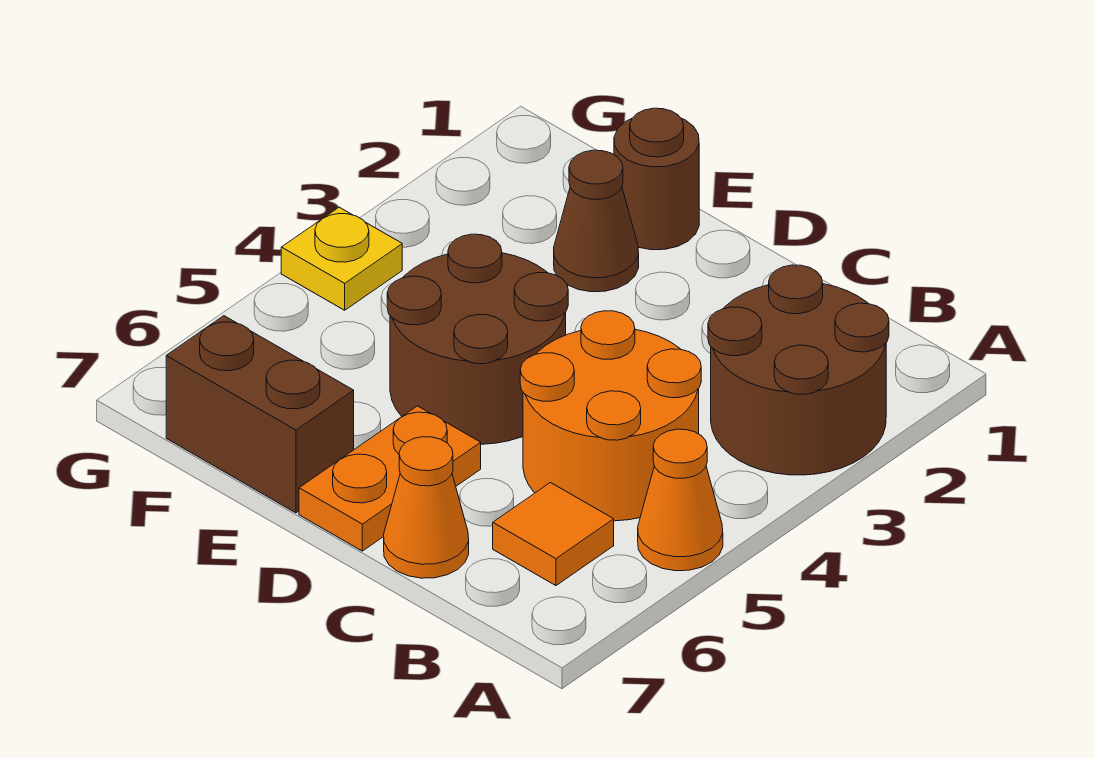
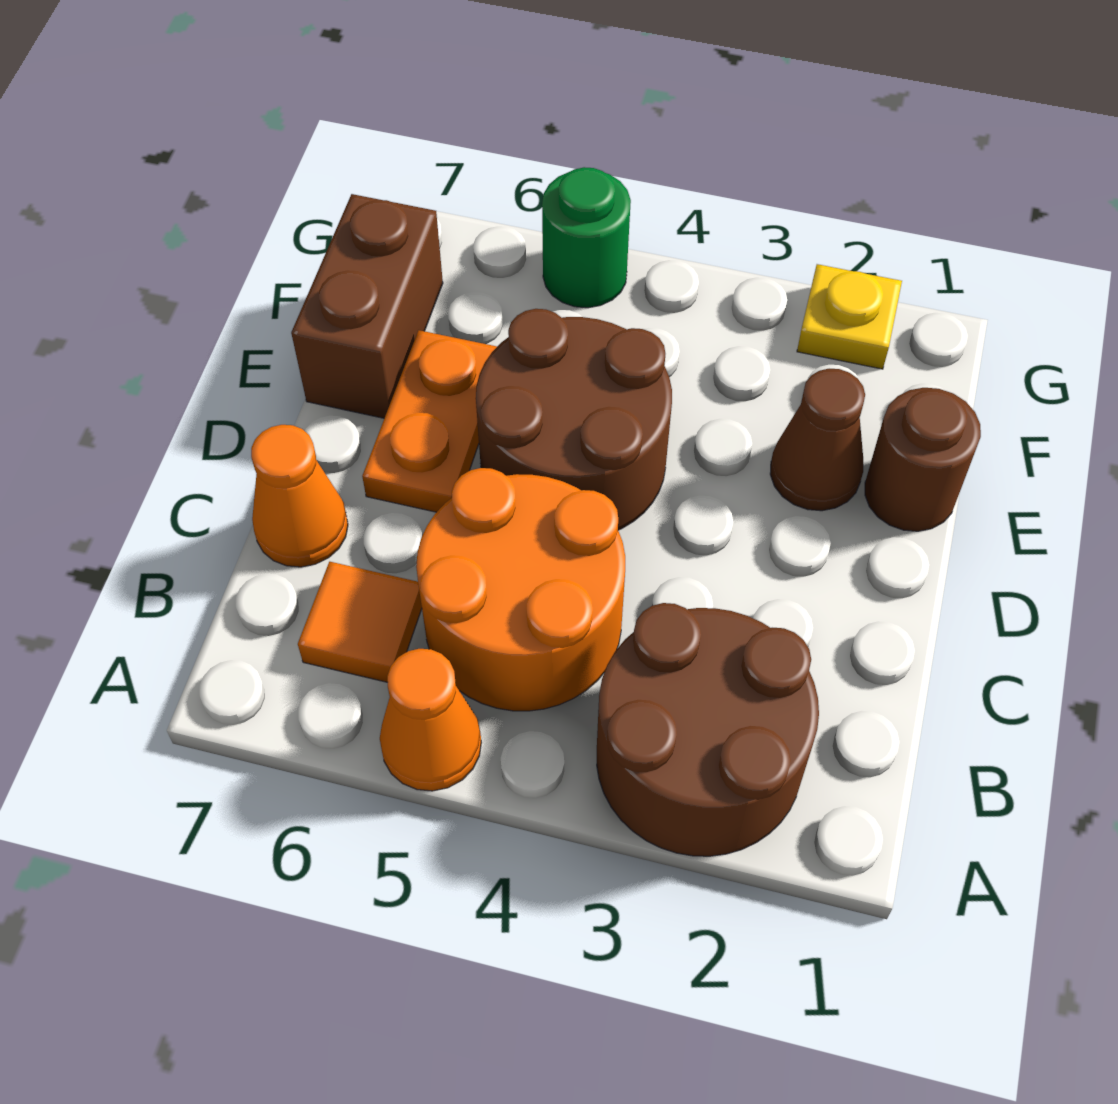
orange 1x2 plate [299,406,481,551] -> orange 1x2 plate turned to [362,330,497,512]
yellow 1x1 plate [281,207,402,310] -> yellow 1x1 plate moved to [797,264,902,369]
none -> green 1x1 round brick [542,167,631,308]

